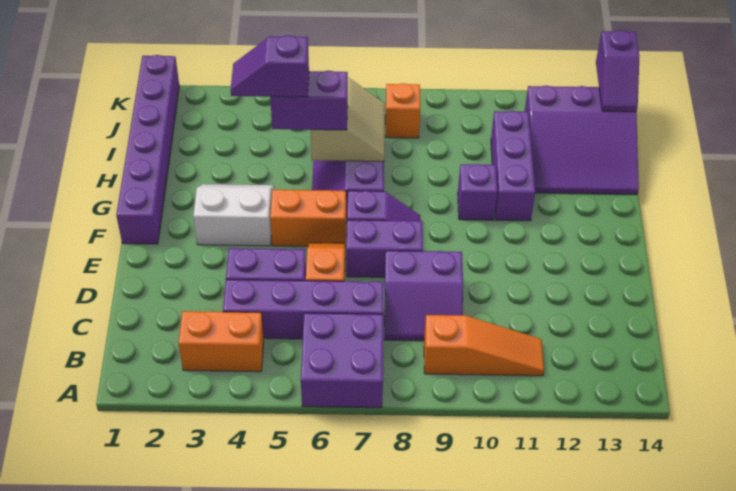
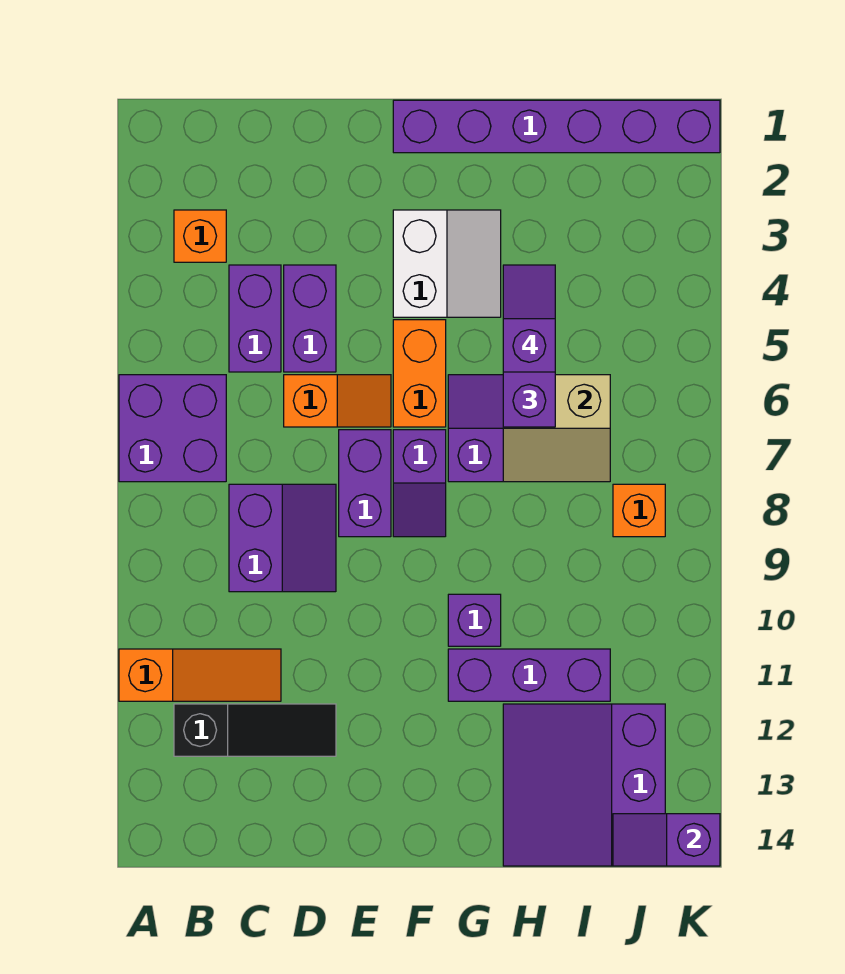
orange 1x2 brick [178,311,264,372] -> orange 1x1 brick [174,210,226,262]
orange 1x3 slope [424,315,544,376] -> orange 1x3 slope turned to [119,649,281,701]
none -> black 1x3 slope [174,704,336,756]
purple 1x4 brick [223,280,383,339] -> purple 1x2 brick [229,265,281,372]
purple 2x2 slope [384,251,463,341] -> purple 2x2 slope turned to [229,484,336,592]

